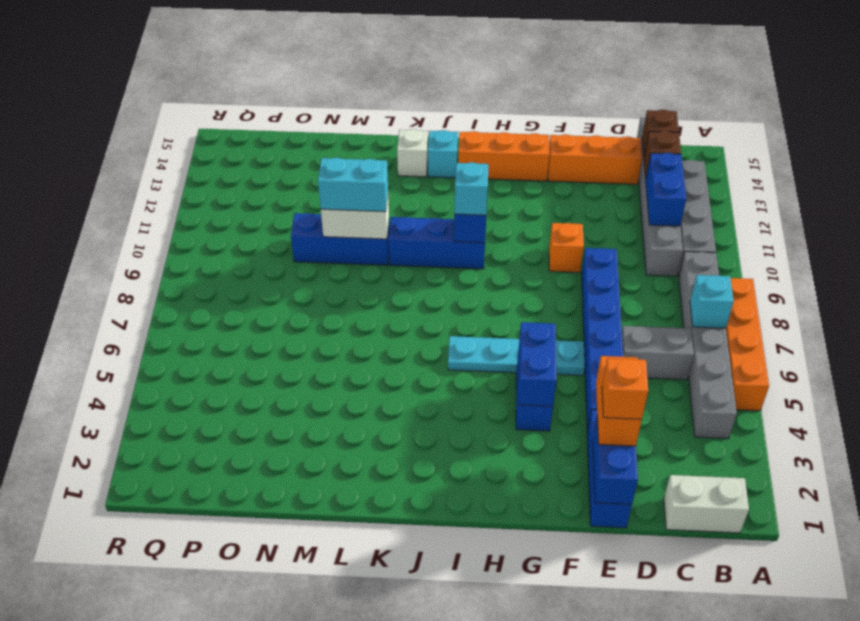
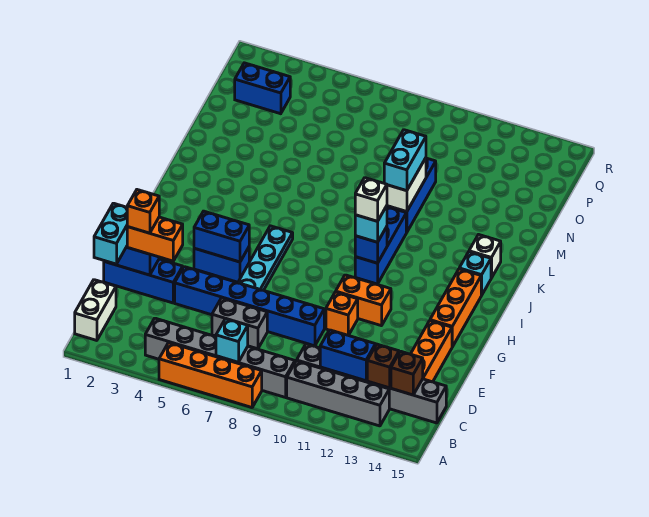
grey 1x2 brick [622,326,694,380] -> grey 1x2 brick turned to [212,298,267,349]
none -> cyan 1x2 brick [94,203,127,264]
none -> orange 1x2 brick [336,275,391,326]
none -> white 1x1 brick [355,178,387,221]
none -> blue 1x2 brick [235,63,290,114]

